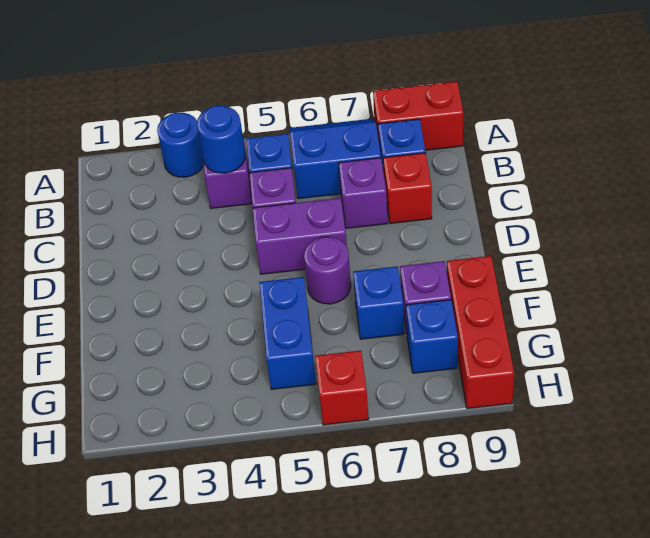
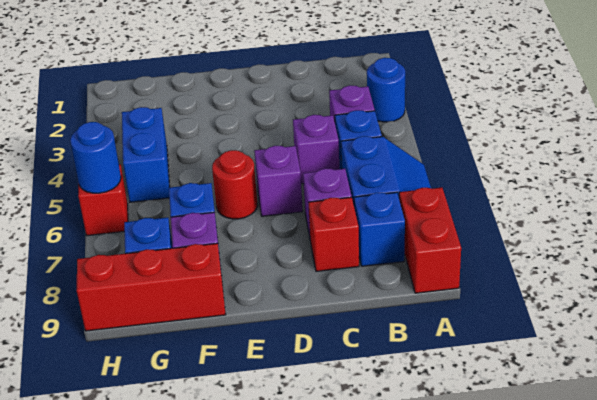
blue 1x1 round brick [197,105,245,173] -> blue 1x1 round brick moved to [70,122,121,193]
purple 1x2 brick [253,198,347,274] -> purple 1x1 brick [254,146,303,216]
purple 1x1 round brick [304,237,351,304] -> red 1x1 round brick [212,150,257,219]
blue 1x2 brick [259,277,316,389] -> blue 1x2 brick turned to [122,107,170,202]

